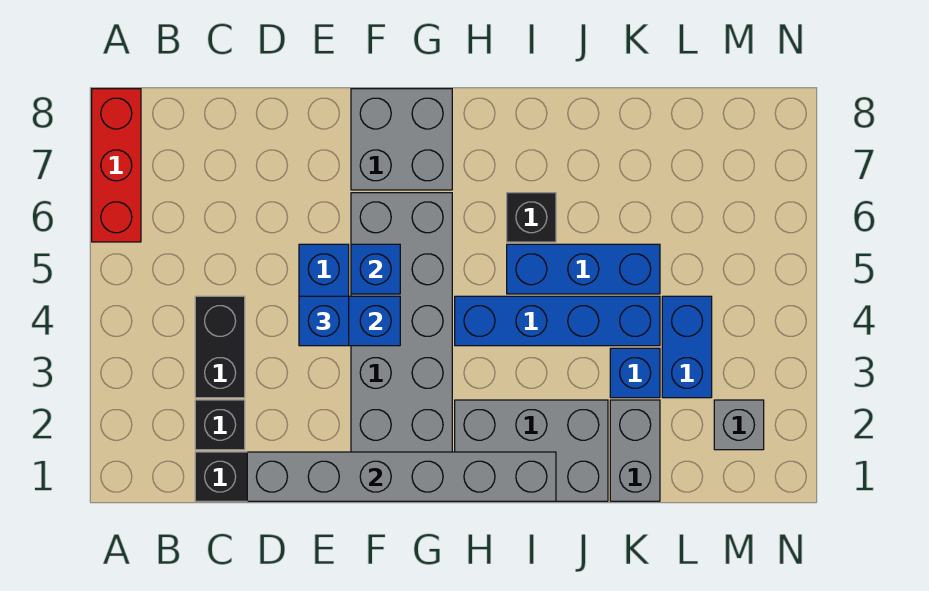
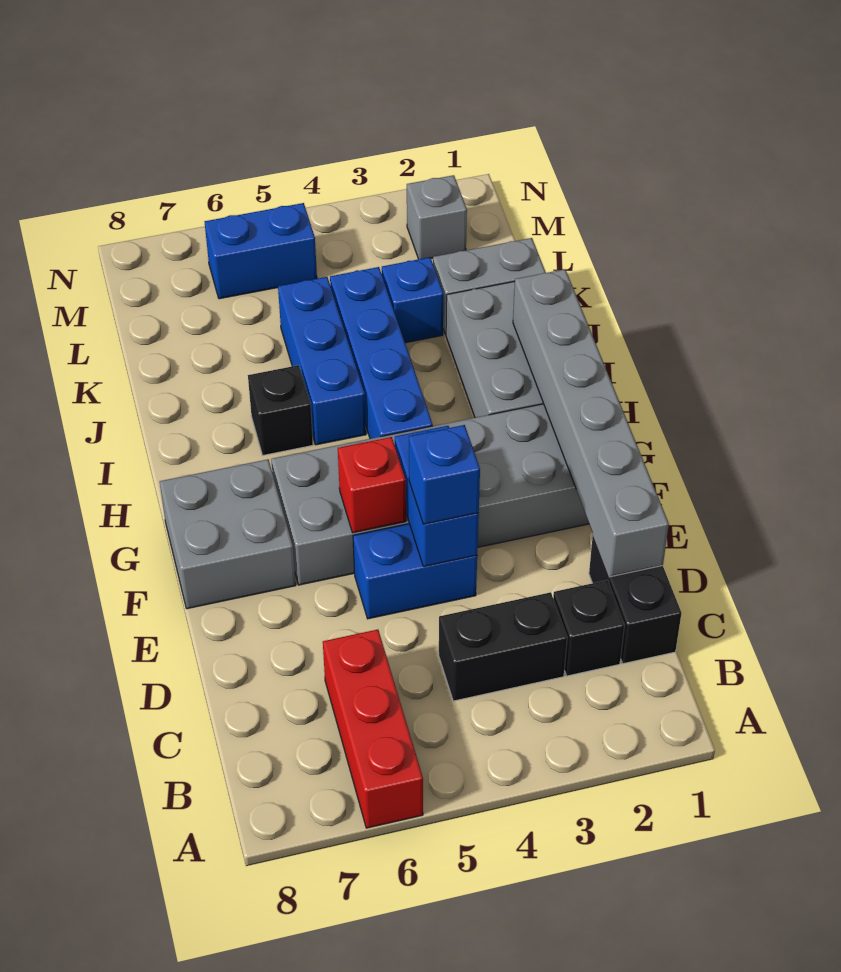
red 1x3 brick [92,89,141,242] -> red 1x3 brick turned to [323,630,423,828]
blue 1x1 brick [351,244,400,294] -> red 1x1 brick [338,437,406,533]
blue 1x2 brick [662,296,712,398] -> blue 1x2 brick moved to [205,203,317,299]

